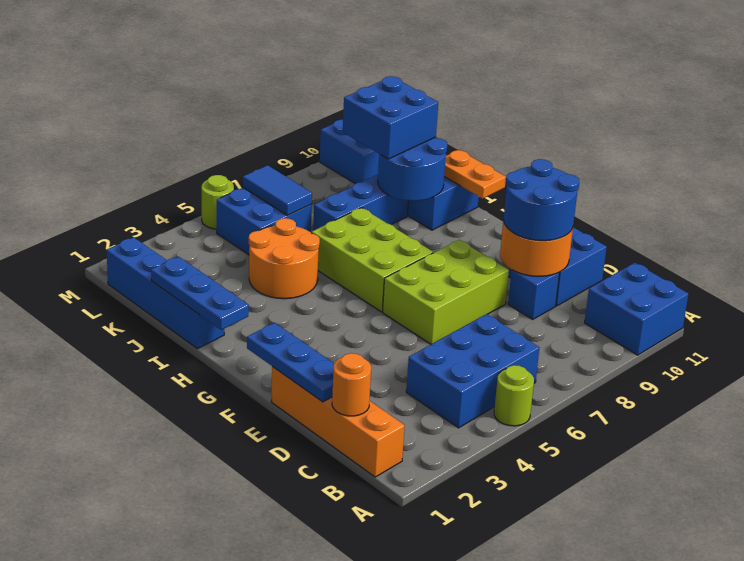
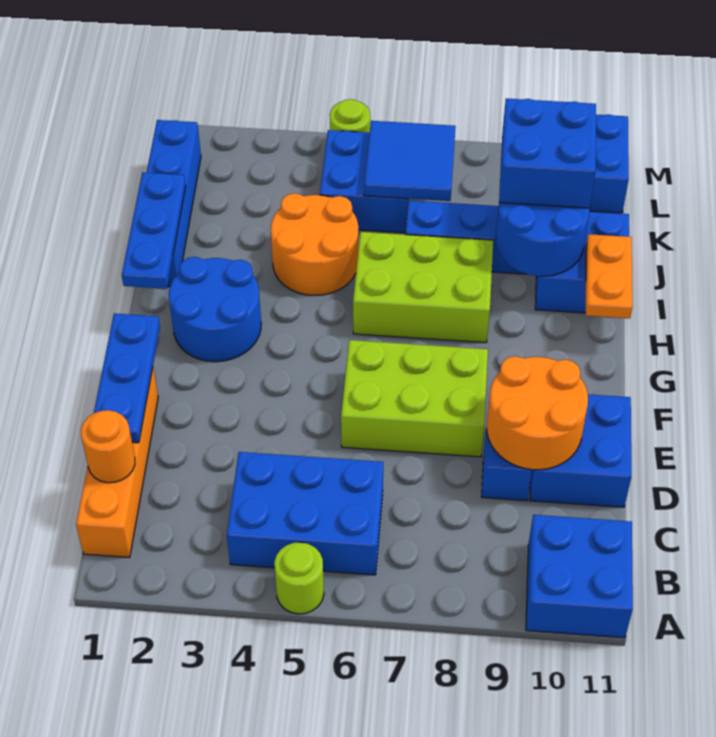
blue 2x2 round brick [503,159,579,241] -> blue 2x2 round brick moved to [169,257,261,362]
lime 2x3 brick [312,208,433,312] -> lime 2x3 brick turned to [353,232,493,343]
blue 1x2 tile [243,165,312,215] -> blue 2x2 tile [364,121,456,201]

